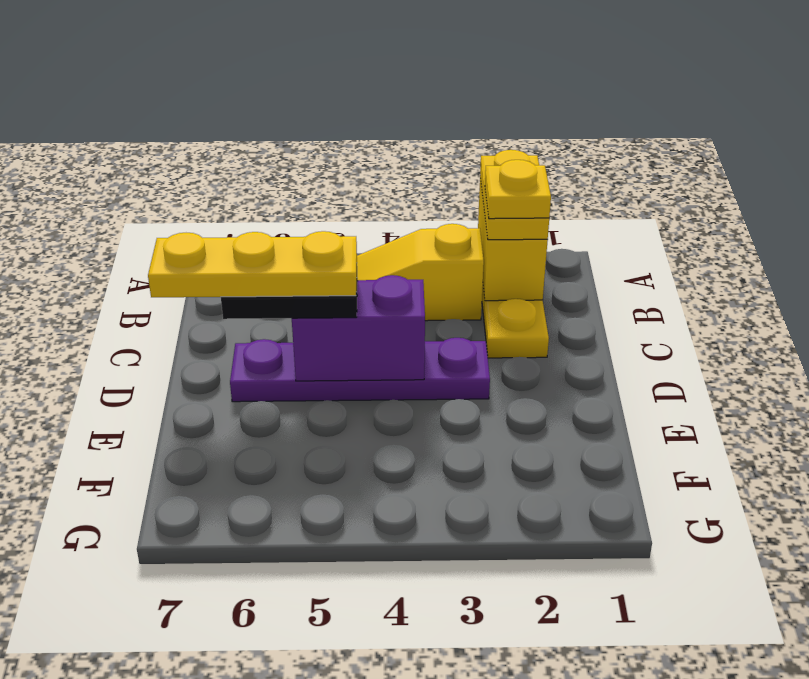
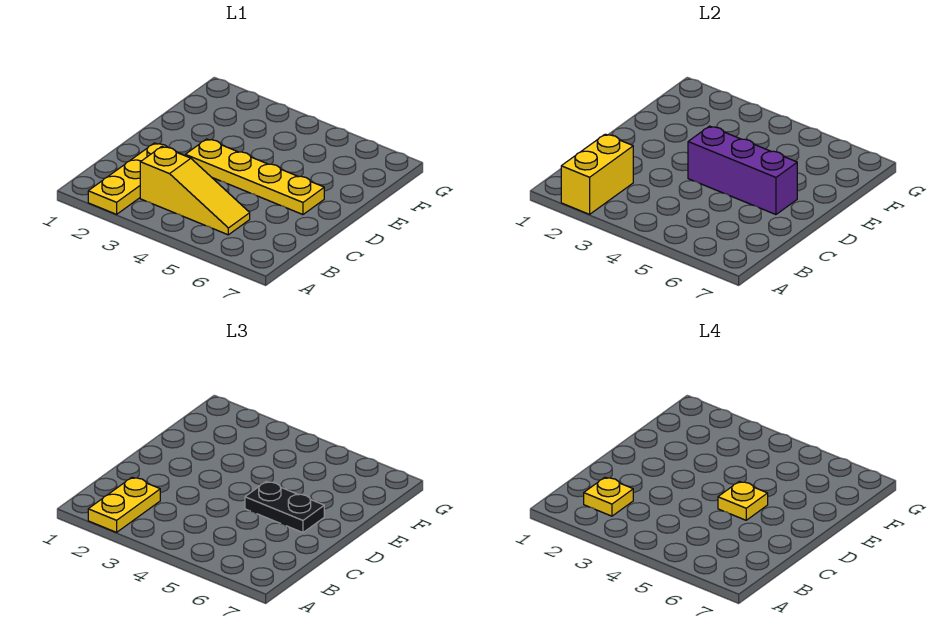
purple 1x4 plate [230,338,490,402] -> yellow 1x4 plate [185,139,324,215]
purple 1x2 brick [292,275,425,381] -> purple 1x3 brick [688,126,797,215]
yellow 1x3 plate [148,231,357,297] -> yellow 1x1 plate [718,481,768,520]

